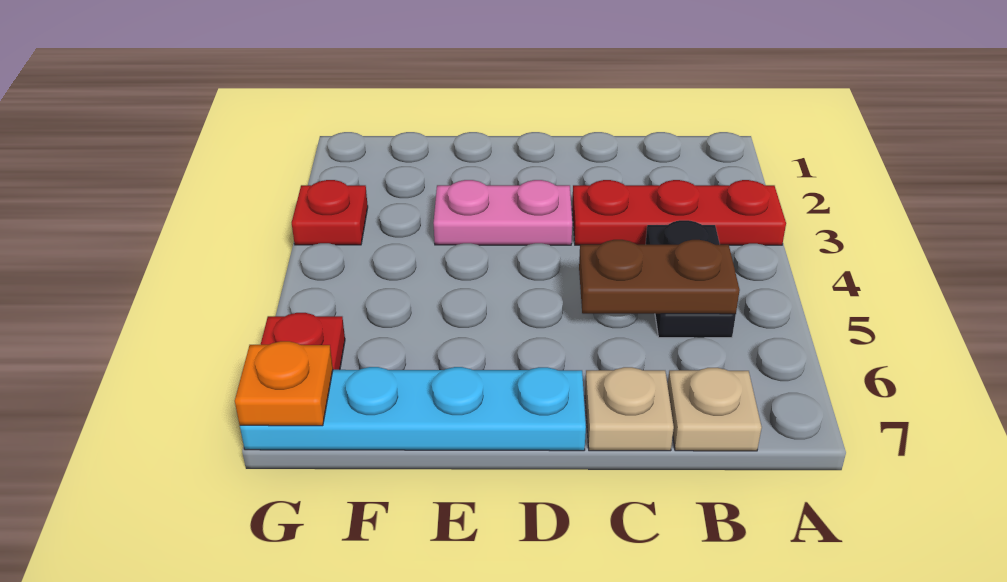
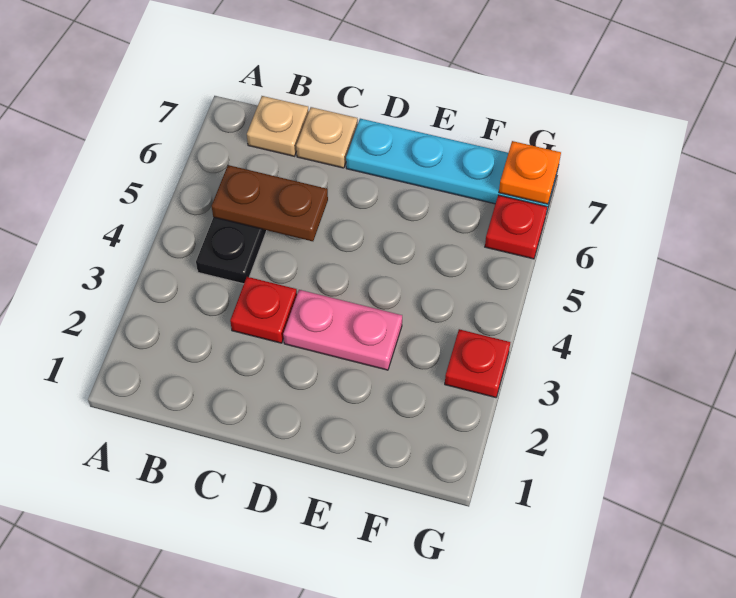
red 1x3 plate [572,180,786,245] -> red 1x1 plate [230,277,297,343]

